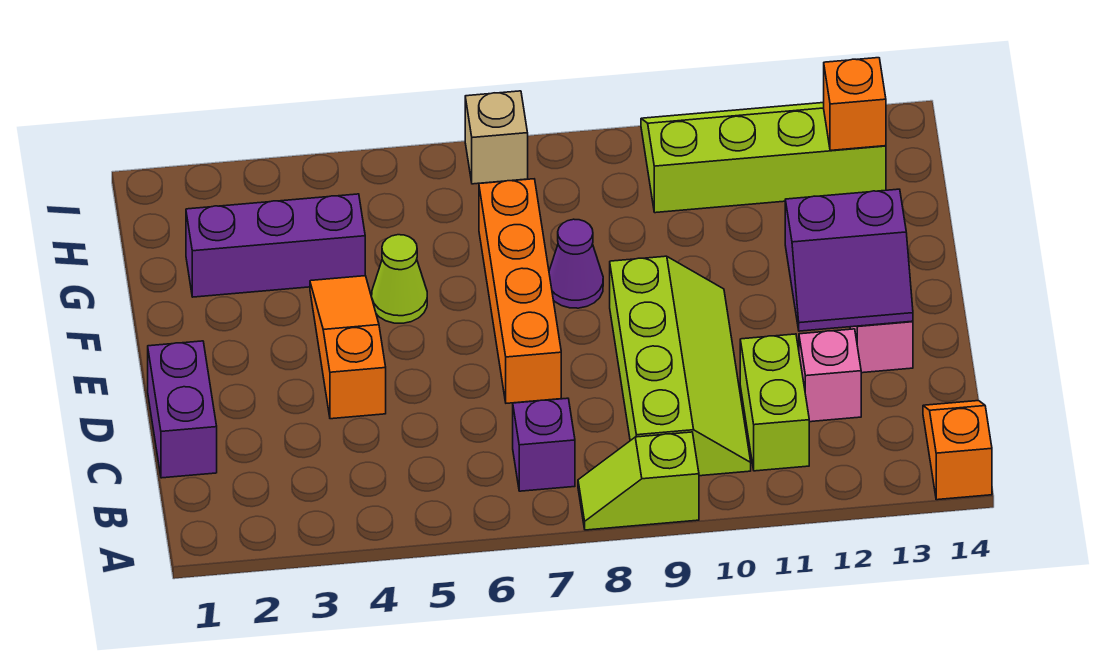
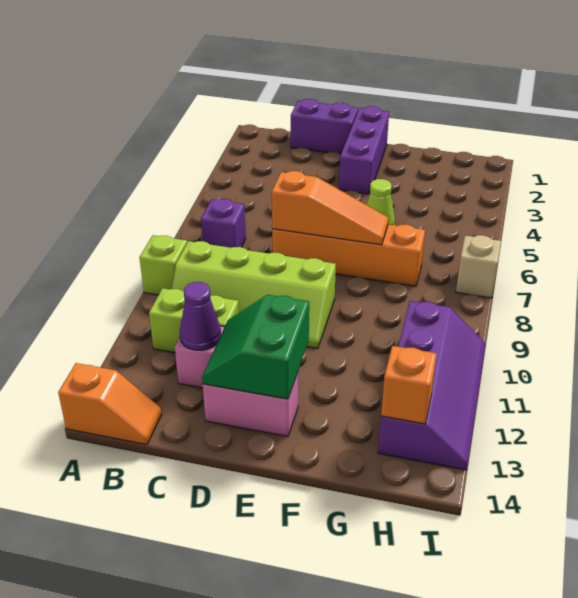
orange 1x3 slope [310,276,386,419] -> orange 1x3 slope moved to [272,171,389,245]
purple 2x2 slope [785,189,913,331] -> green 2x2 slope [202,295,309,399]
purple 1x1 cone [549,219,603,308] -> purple 1x1 cone moved to [180,282,221,350]
purple 1x3 brick [186,194,365,297] -> purple 1x3 brick moved to [339,106,389,194]
lime 2x4 slope [641,103,886,213] -> purple 2x4 slope [378,301,485,470]

